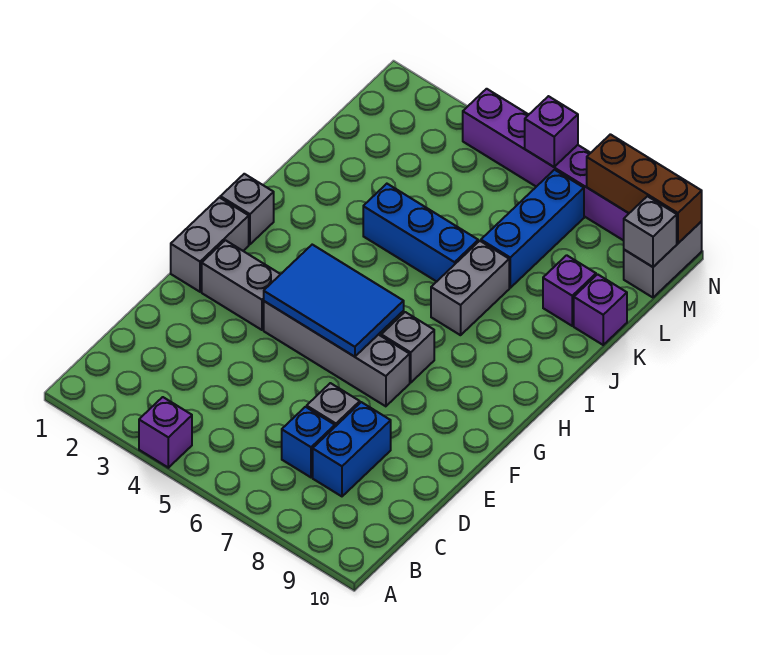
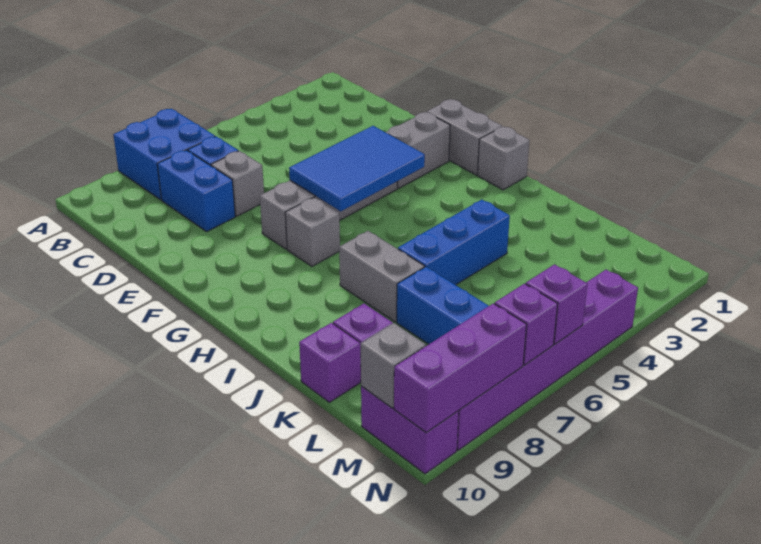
purple 1x1 brick [139,397,192,468] -> purple 1x1 brick moved to [495,284,558,365]
none -> blue 2x2 brick [113,109,215,200]
grey 1x2 brick [624,221,702,297] -> purple 1x2 brick [361,386,459,474]
brown 1x3 brick [587,134,702,243] -> purple 1x3 brick [394,303,527,433]

